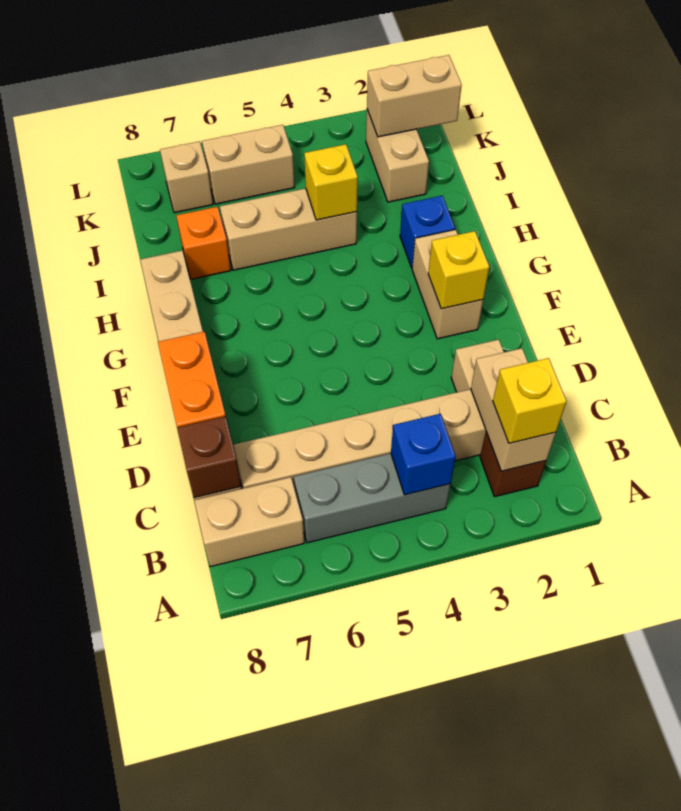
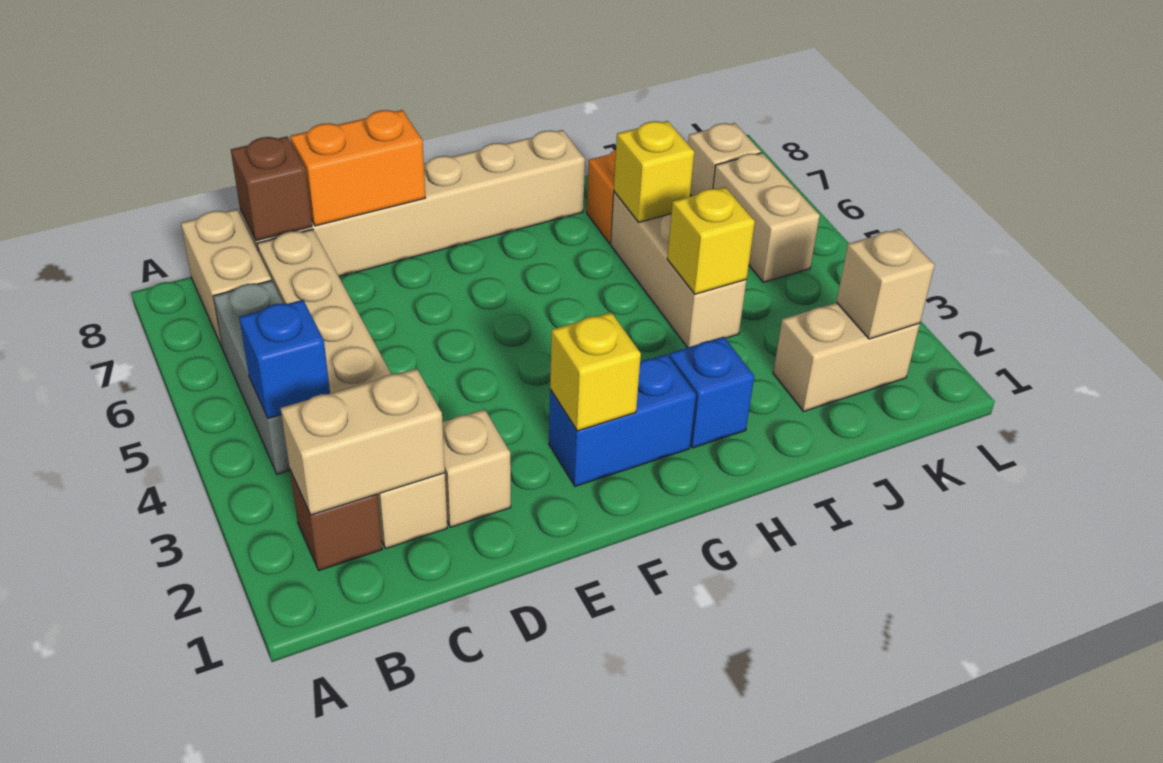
yellow 1x1 brick [493,358,567,443] -> yellow 1x1 brick moved to [614,121,694,222]
tan 1x2 brick [412,230,483,339] -> blue 1x2 brick [549,354,696,486]
tan 1x2 brick [367,55,462,137] -> tan 1x1 brick [836,229,935,339]

